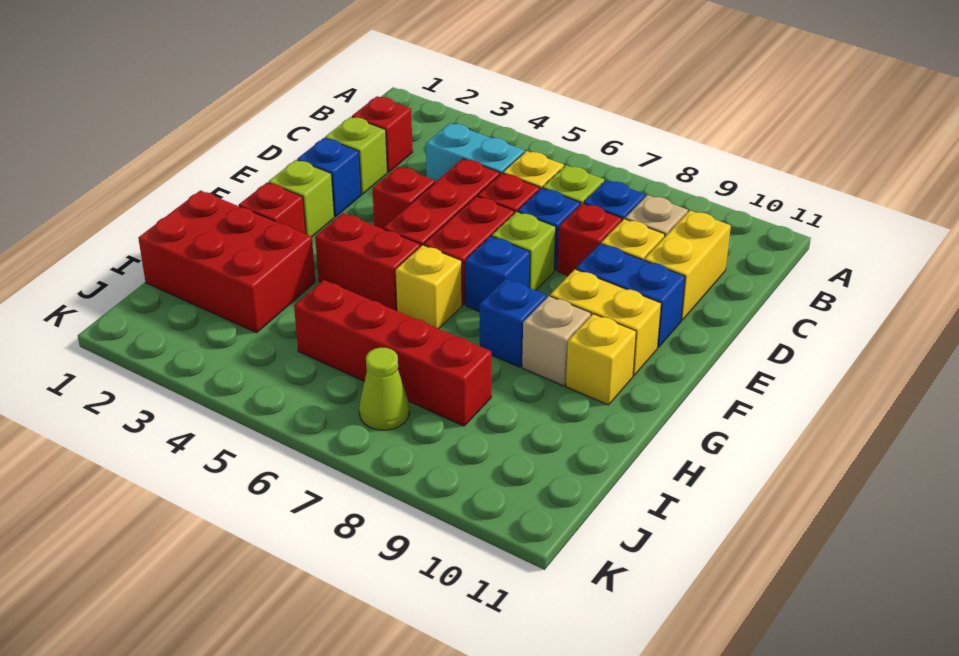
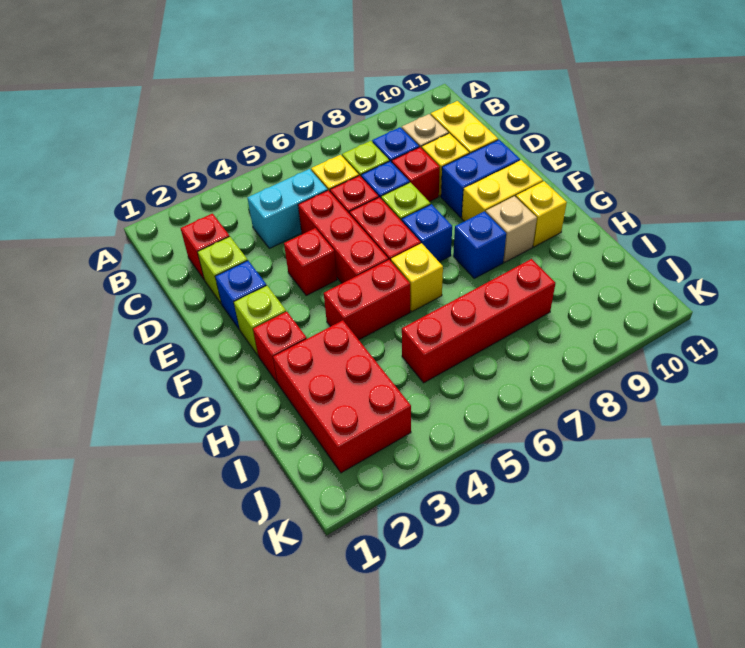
red 2x3 brick [138,190,315,333] -> red 2x3 brick turned to [273,320,411,473]
lime 1x1 cone [359,348,409,430] -> none

